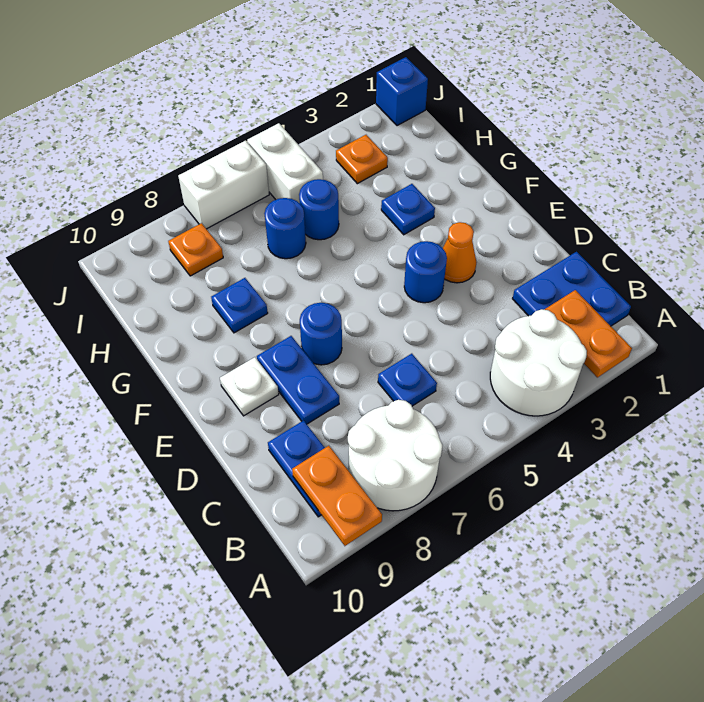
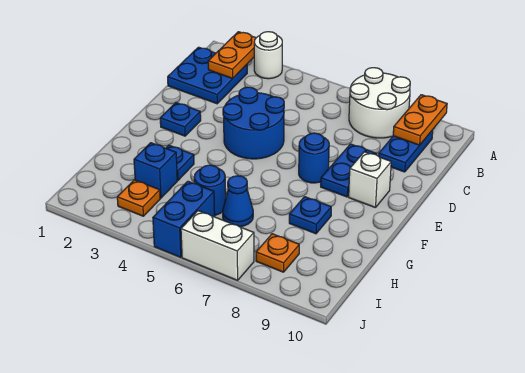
white 2x2 round brick [490,309,587,416] -> white 1x1 round brick [254,32,282,79]
blue 1x1 plate [378,354,437,406] -> blue 1x1 plate moved to [160,103,201,136]
orange 1x1 cone [443,222,477,283] -> none
blue 1x1 round brick [404,241,447,303] -> blue 2x2 round brick [223,87,284,159]
white 1x1 plate [220,357,279,416] -> white 1x1 brick [349,152,391,208]
blue 1x1 round brick [264,198,306,259] -> blue 1x1 cone [223,176,253,227]
white 1x2 brick [247,123,323,203] -> blue 1x2 brick [153,181,215,257]
blue 1x1 brick [376,57,428,126] -> blue 1x1 brick moved to [134,143,177,198]

